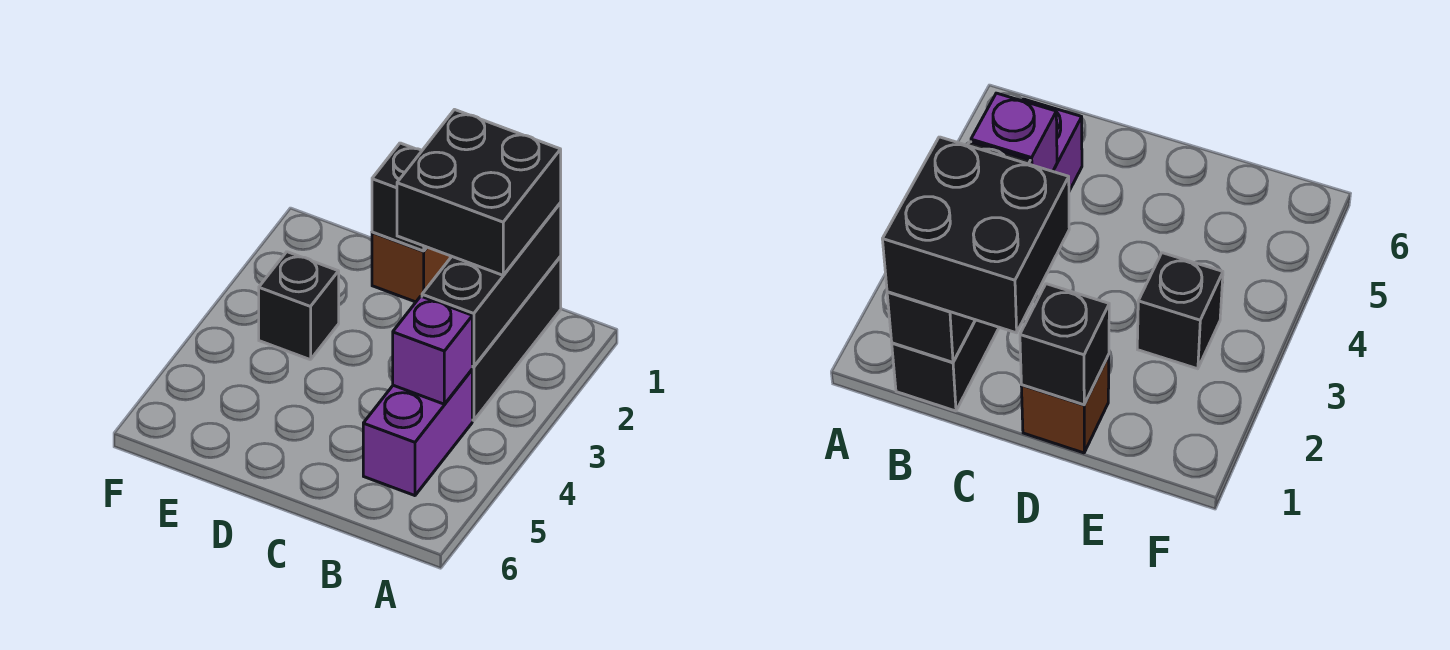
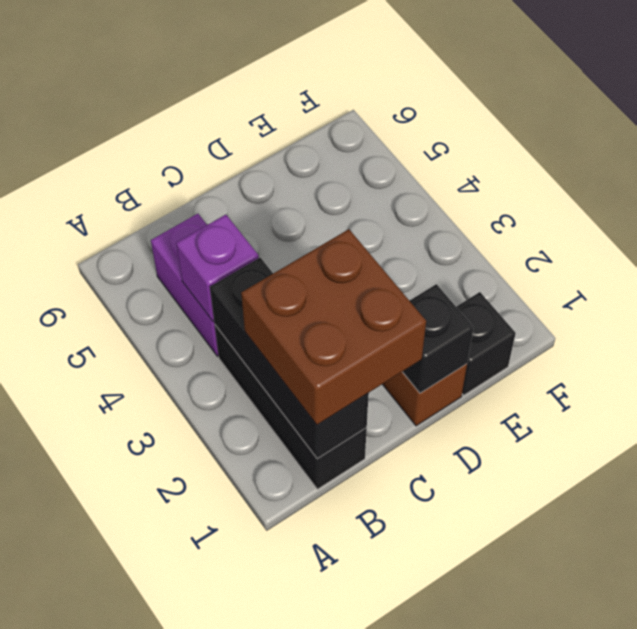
black 2x2 brick [397,110,561,275] -> brown 2x2 brick [241,229,426,425]
black 1x1 brick [259,252,339,360] -> black 1x1 brick moved to [456,292,516,395]

